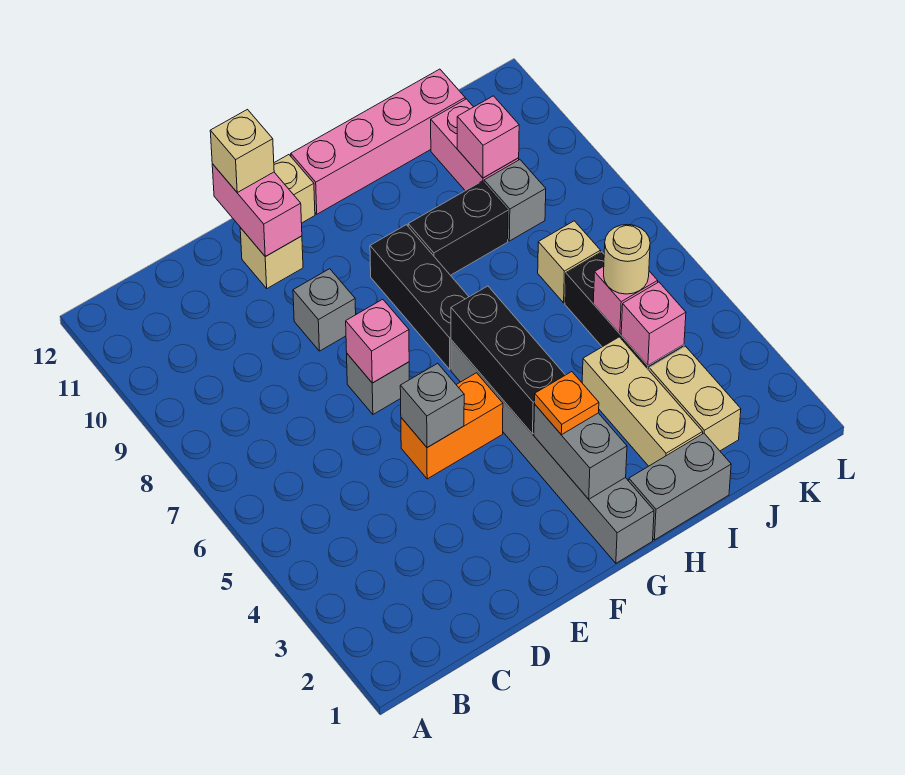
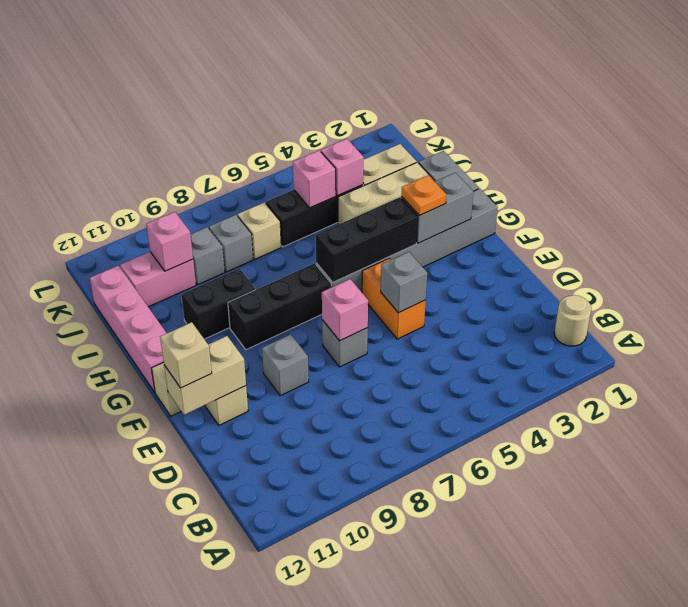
pink 1x2 brick [212,164,302,257] -> tan 1x2 brick [164,336,246,415]
black 1x2 brick [408,181,508,275] -> black 1x2 brick turned to [181,268,255,339]
tan 1x1 round brick [604,224,650,294] -> tan 1x1 round brick moved to [554,295,591,346]
none -> grey 1x1 brick [209,215,253,272]

